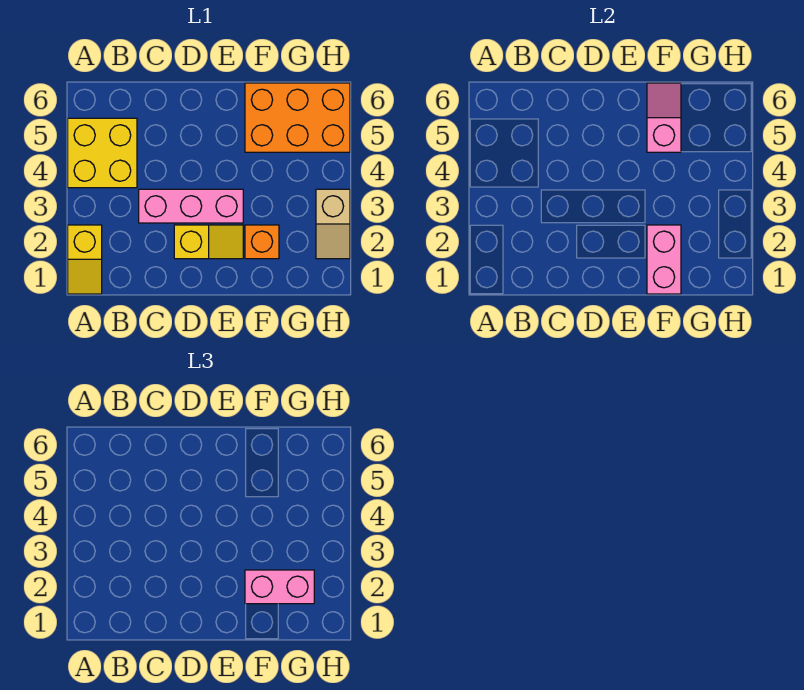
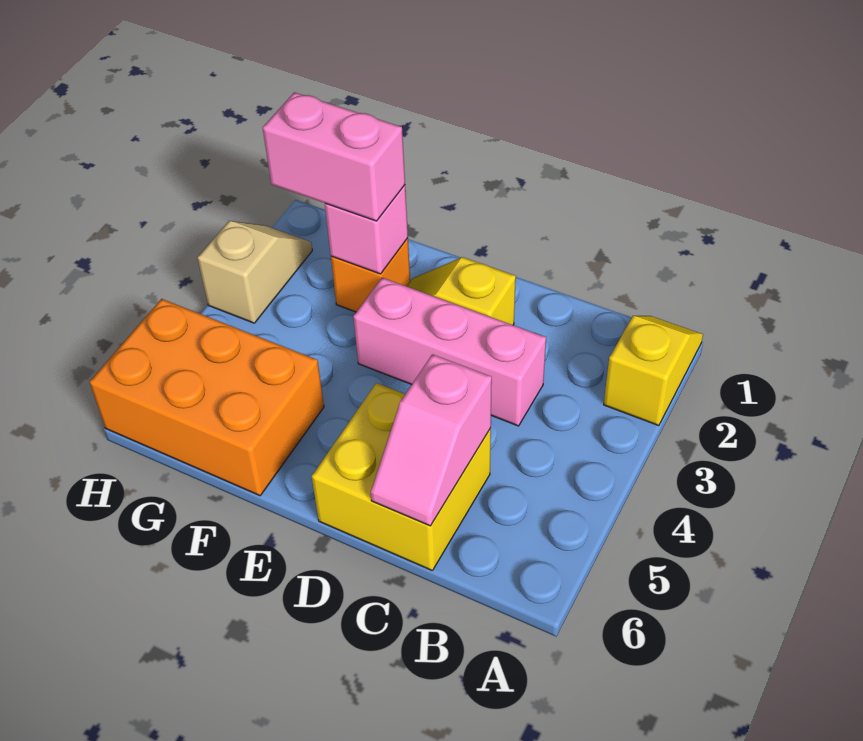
yellow 2x2 brick [68,118,137,188] -> yellow 2x2 brick moved to [312,383,491,570]
pink 1x2 brick [647,225,681,294] -> pink 1x1 brick [325,185,408,274]
pink 1x2 slope [647,83,681,152] -> pink 1x2 slope moved to [371,354,492,526]

